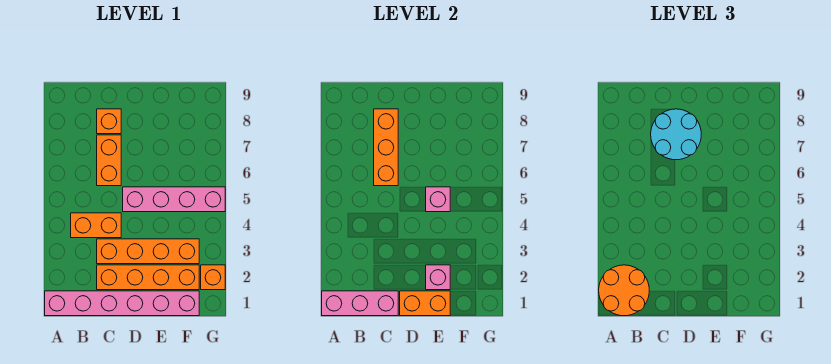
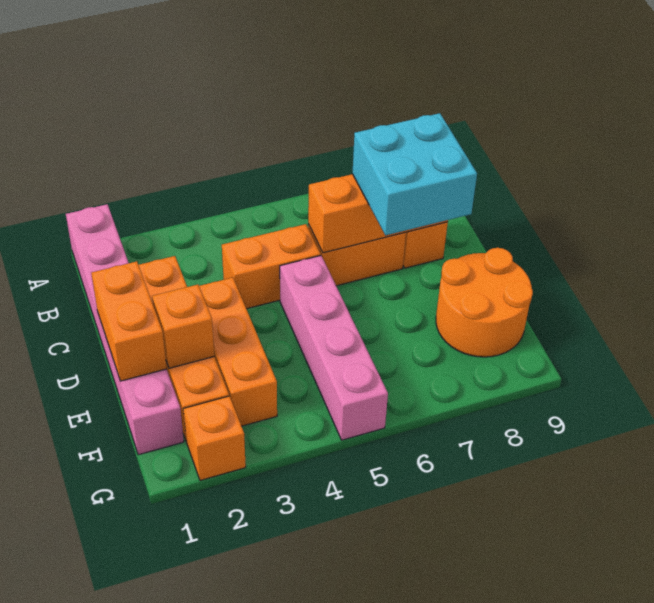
pink 1x3 brick [322,291,398,316] -> none
orange 2x2 round brick [599,265,649,316] -> orange 2x2 round brick moved to [436,248,533,357]
orange 1x2 brick [71,213,121,238] -> orange 1x2 brick turned to [222,224,321,309]
orange 1x4 brick [97,239,199,264] -> orange 1x3 brick [199,278,277,426]
cyan 2x2 round brick [651,109,701,160] -> cyan 2x2 brick [352,113,477,235]
pink 1x1 brick [426,265,450,290] -> orange 1x1 brick [152,285,214,368]
pink 1x1 brick [426,187,450,212] -> none

